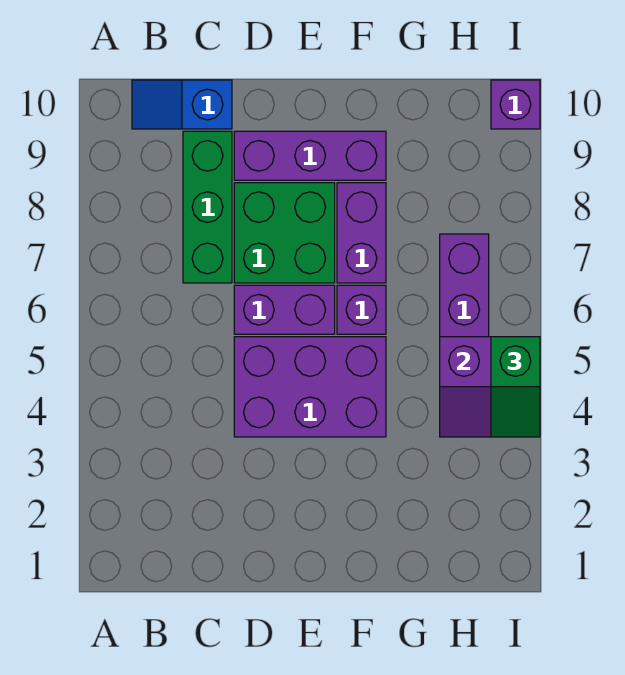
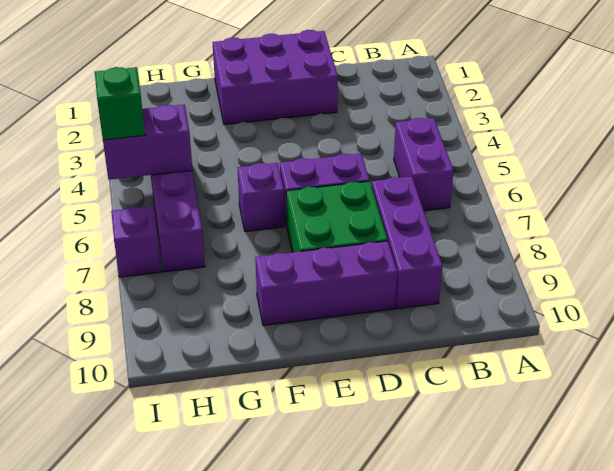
blue 1x2 slope [132,80,232,129] -> none
green 1x3 brick [183,131,232,283] -> purple 1x3 brick [372,177,442,309]
purple 2x3 brick [234,337,386,437] -> purple 2x3 brick moved to [212,30,338,124]
purple 1x2 brick [337,183,386,283] -> purple 1x2 brick moved to [394,118,454,211]
purple 1x1 brick [491,80,540,129] -> purple 1x1 brick moved to [111,206,161,277]

